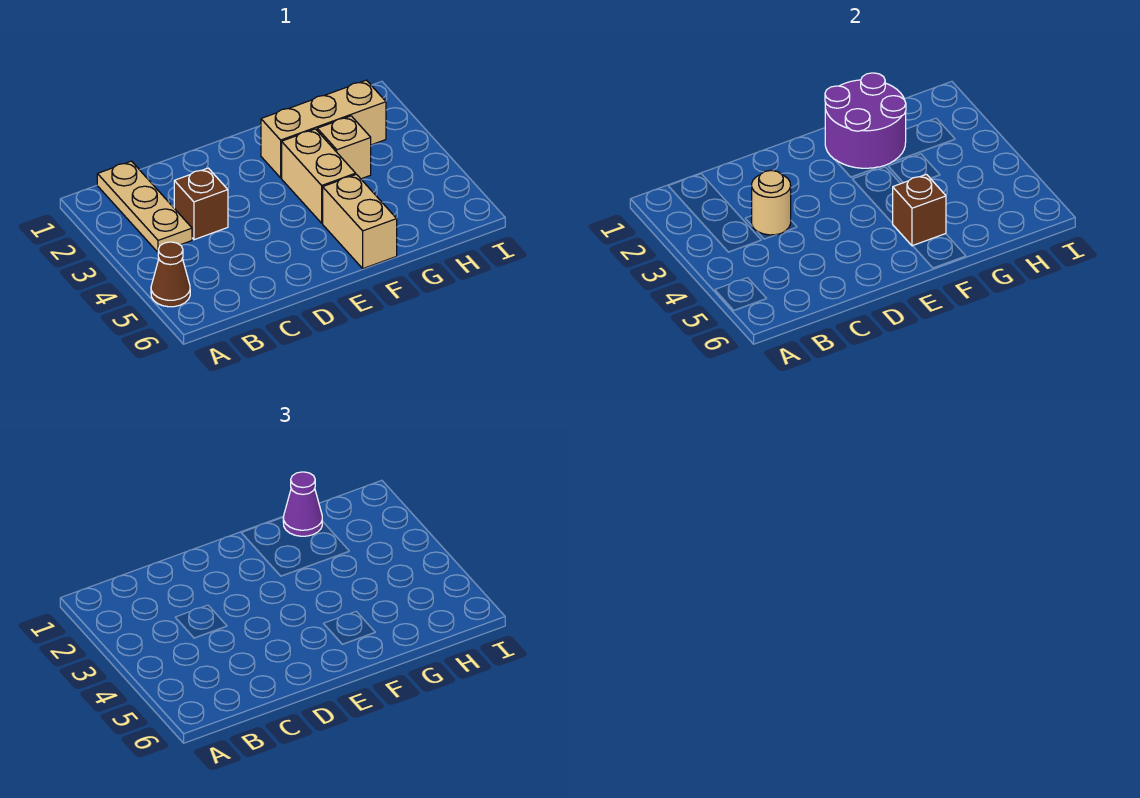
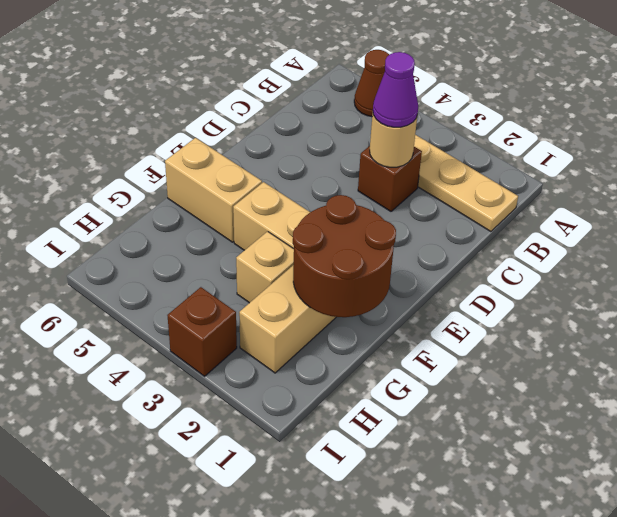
purple 2x2 round brick [825,73,906,168] -> brown 2x2 round brick [293,195,396,317]
brown 1x1 brick [892,174,946,246] -> brown 1x1 brick moved to [167,287,237,376]
purple 1x1 cone [283,472,322,536] -> purple 1x1 cone moved to [373,52,418,127]

